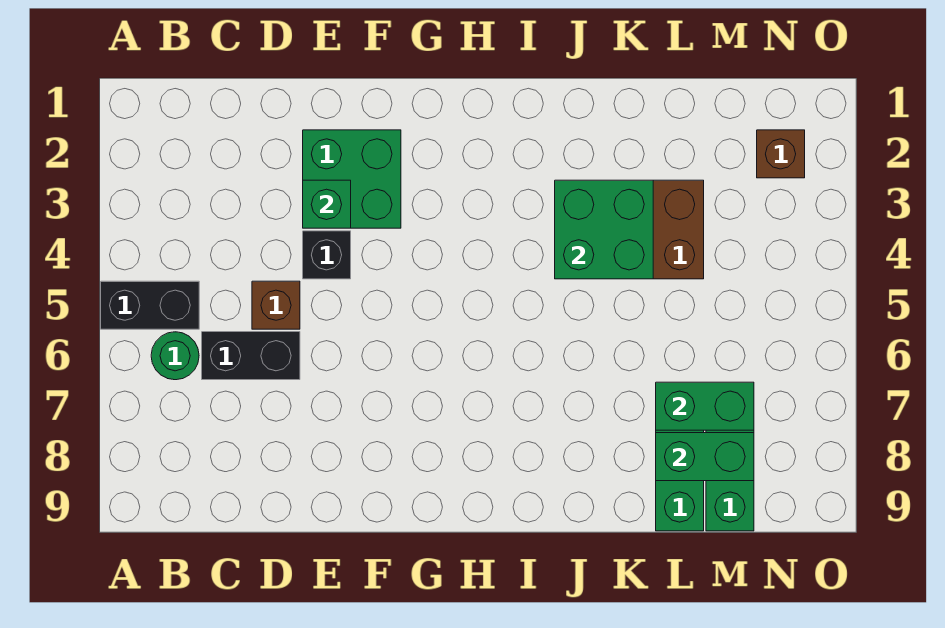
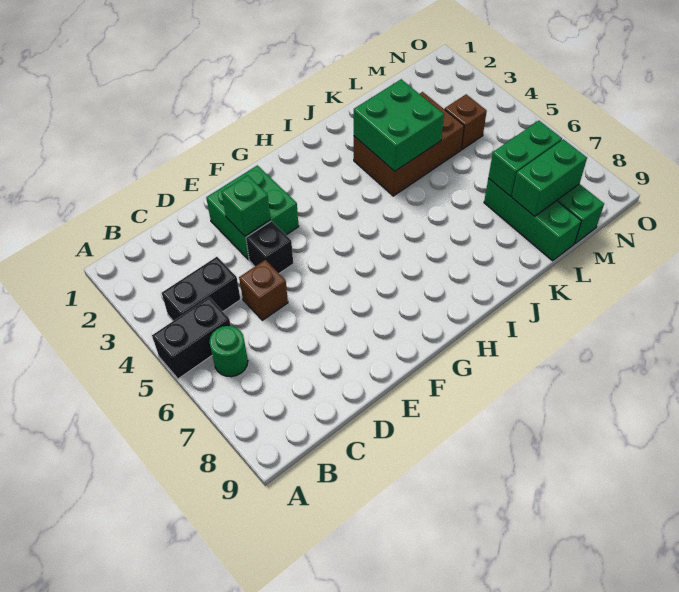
black 1x2 brick [202,332,300,380] -> black 1x2 brick moved to [162,257,240,321]
brown 1x1 brick [757,130,805,178] -> brown 1x1 brick moved to [445,94,487,150]

